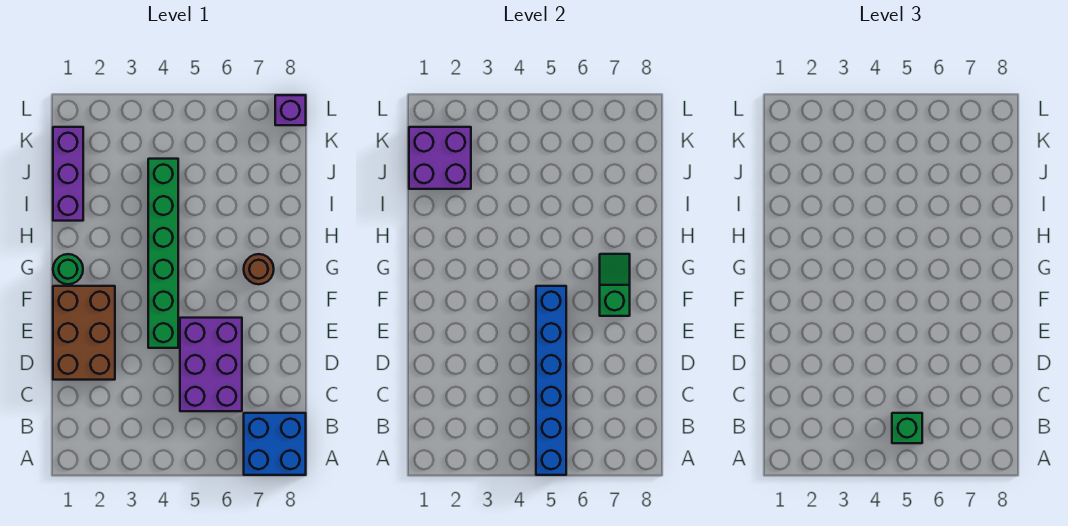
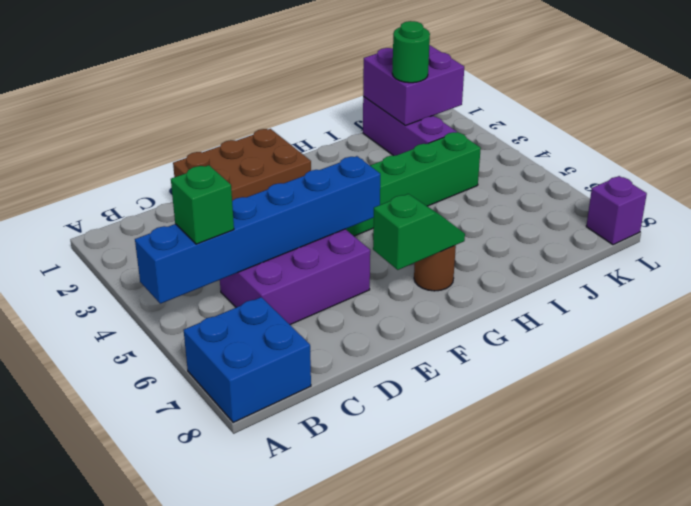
green 1x1 round brick [53,254,83,284] -> green 1x1 round brick moved to [392,21,430,83]
purple 1x3 brick [53,127,83,221] -> purple 1x3 brick turned to [363,97,457,156]

